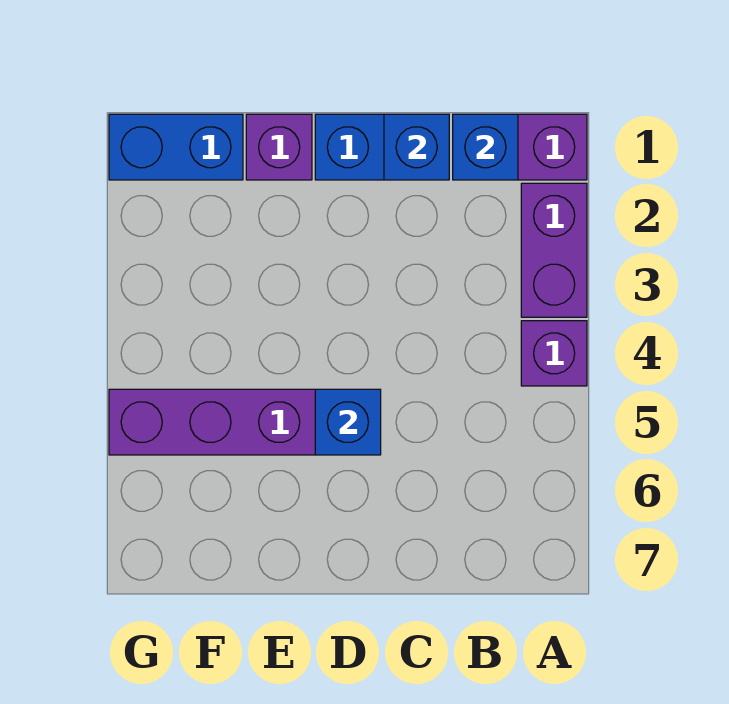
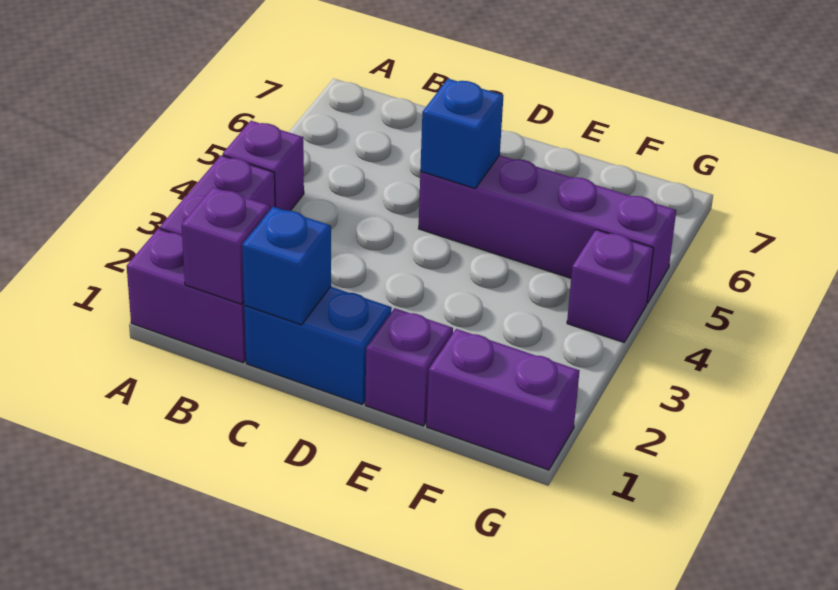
blue 1x1 brick [453,114,518,180] -> purple 1x1 brick [182,187,270,304]
blue 1x2 brick [109,114,243,180] -> purple 1x2 brick [427,329,579,470]
none -> purple 1x1 brick [567,230,654,342]

